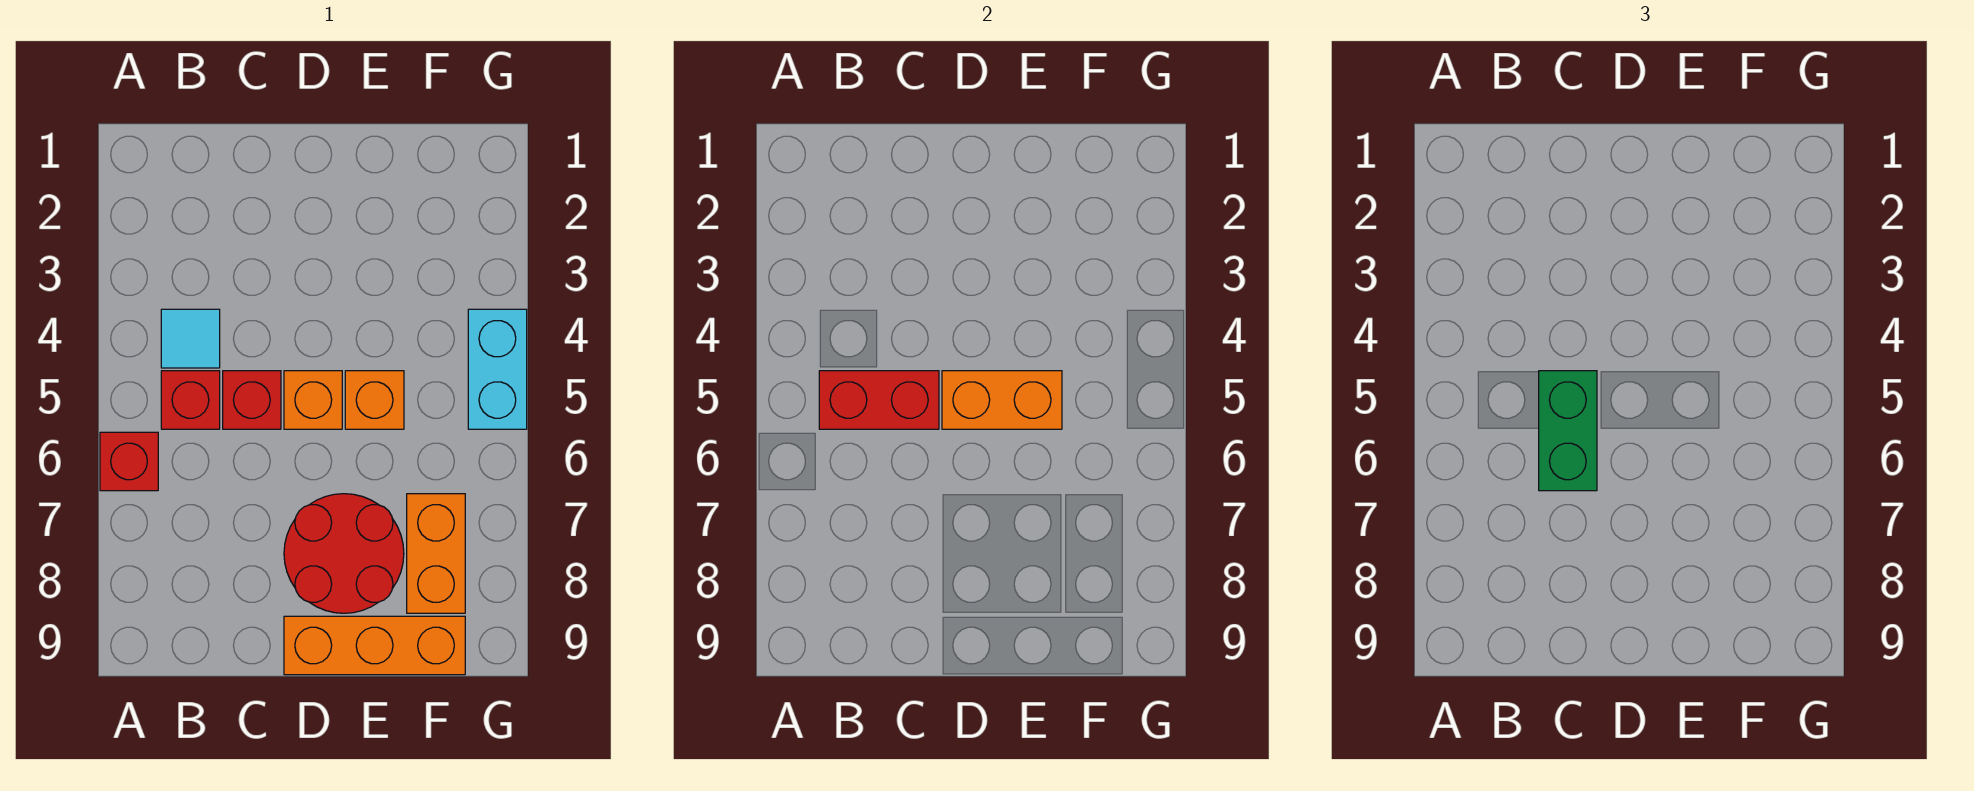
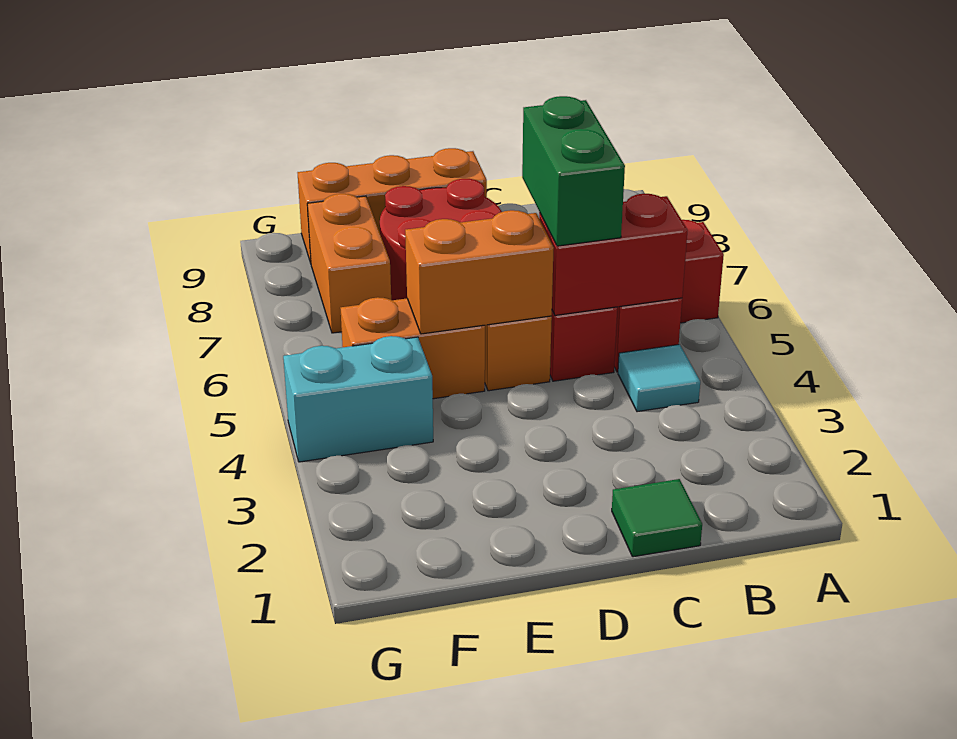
none -> green 1x1 tile [612,479,702,557]
orange 1x1 brick [345,371,404,429] -> orange 1x2 brick [341,297,485,399]
cyan 1x2 brick [468,309,527,429] -> cyan 1x2 brick turned to [283,336,433,462]

